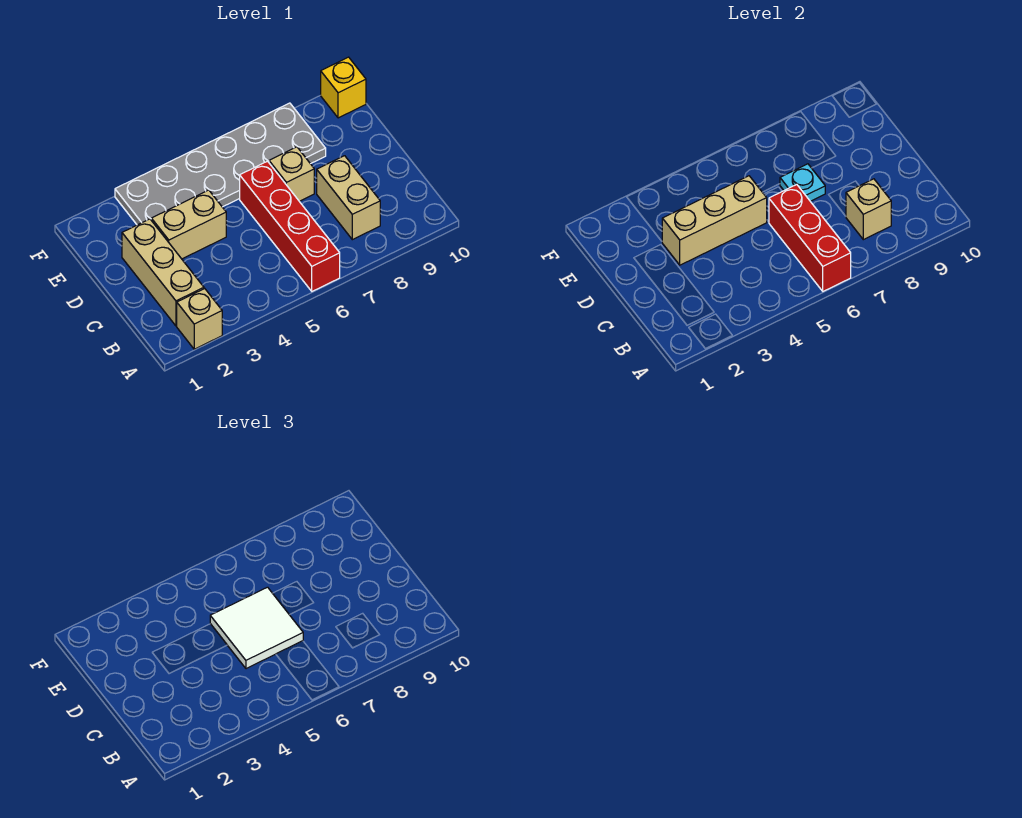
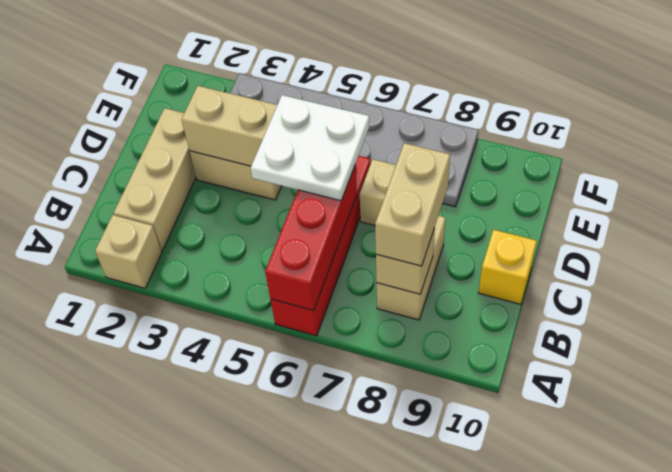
none -> tan 1x2 brick [375,143,450,266]
white 2x2 tile [210,587,303,669] -> white 2x2 plate [251,95,369,201]
cyan 1x1 plate [780,164,825,201] -> none
yellow 1x1 brick [321,57,366,118] -> yellow 1x1 brick moved to [479,230,537,304]

